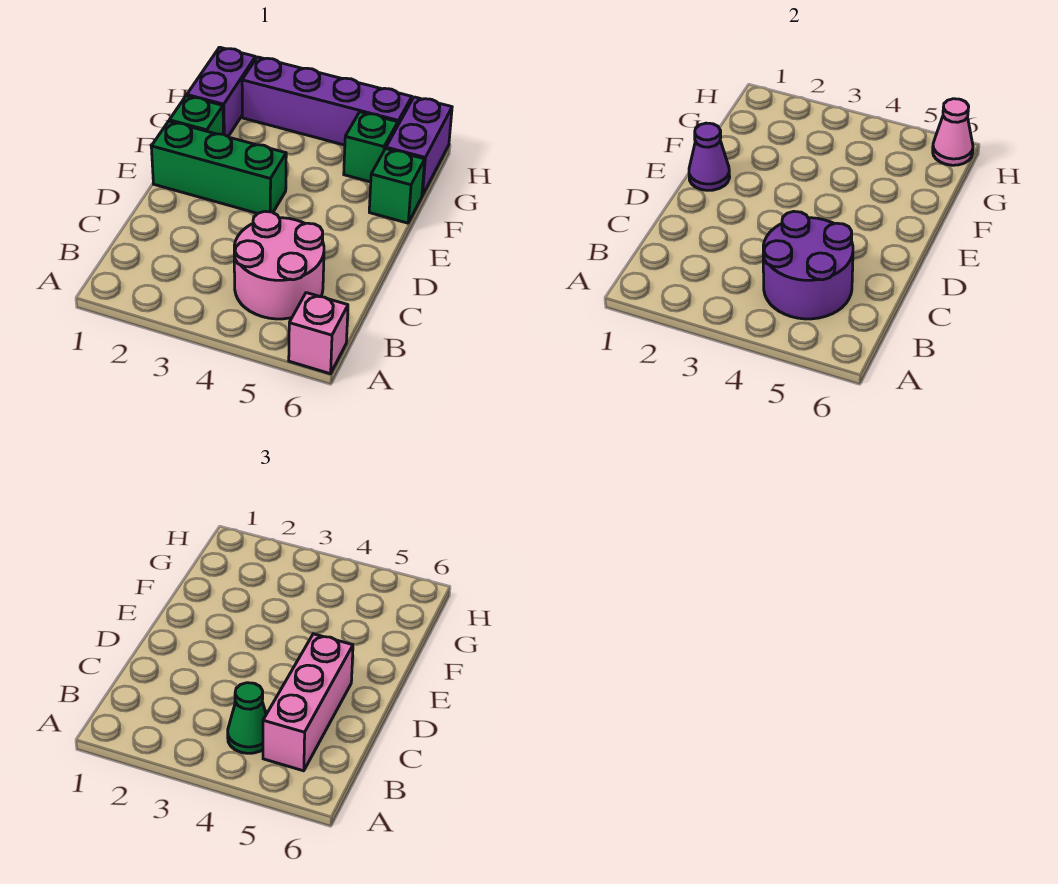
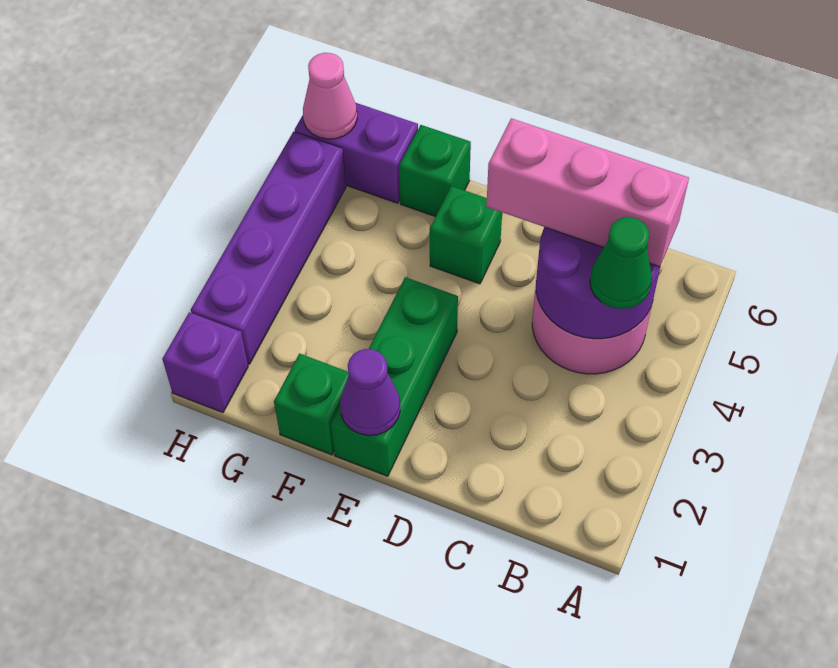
pink 1x1 brick [289,293,348,374] -> none
purple 1x2 brick [187,47,256,136] -> purple 1x1 brick [162,312,248,413]
green 1x1 brick [344,112,398,182] -> green 1x1 brick moved to [430,186,502,284]

